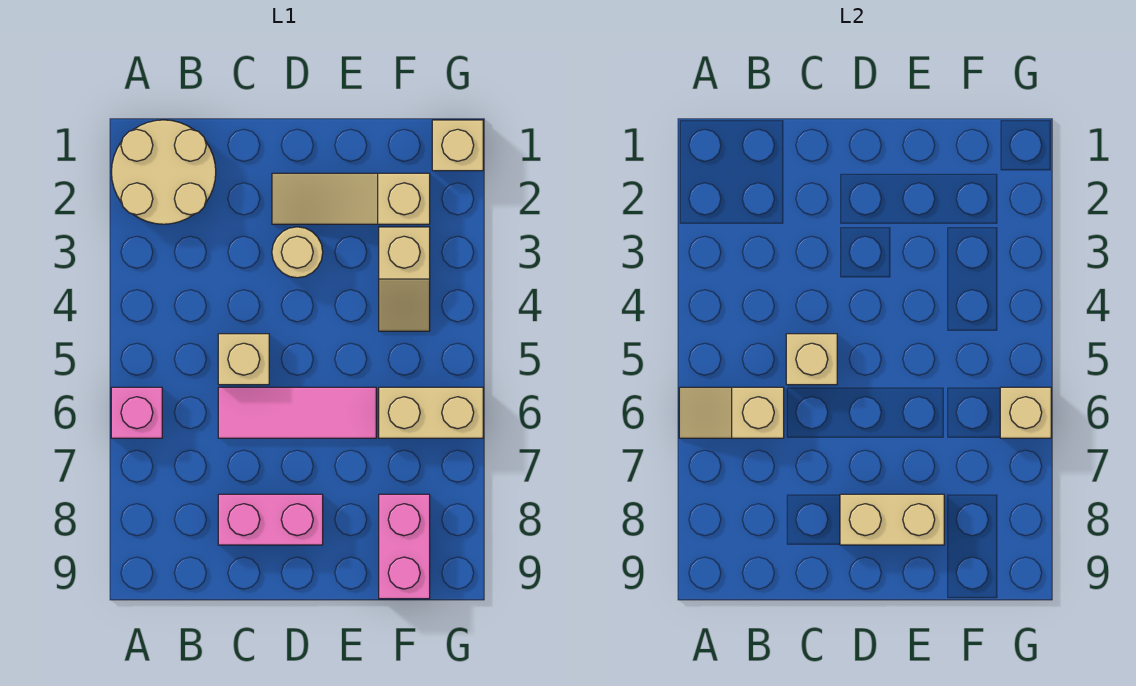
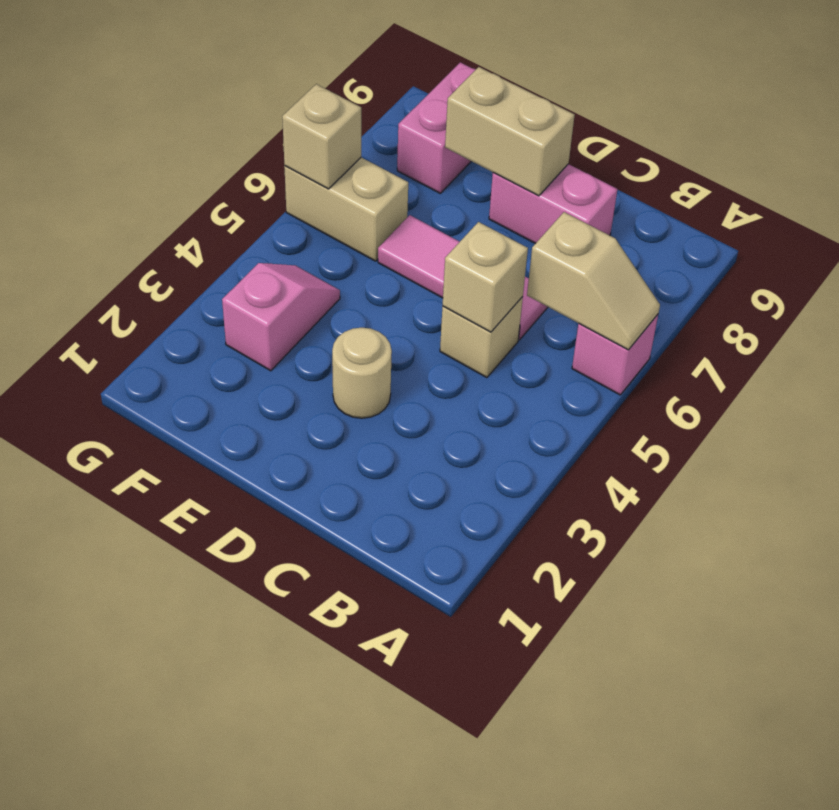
tan 2x2 round brick [111,120,216,224] -> none
tan 1x3 slope [272,173,430,224] -> none
tan 1x2 slope [379,227,430,331] -> pink 1x2 slope [222,263,340,371]
tan 1x1 brick [432,120,483,171] -> none

